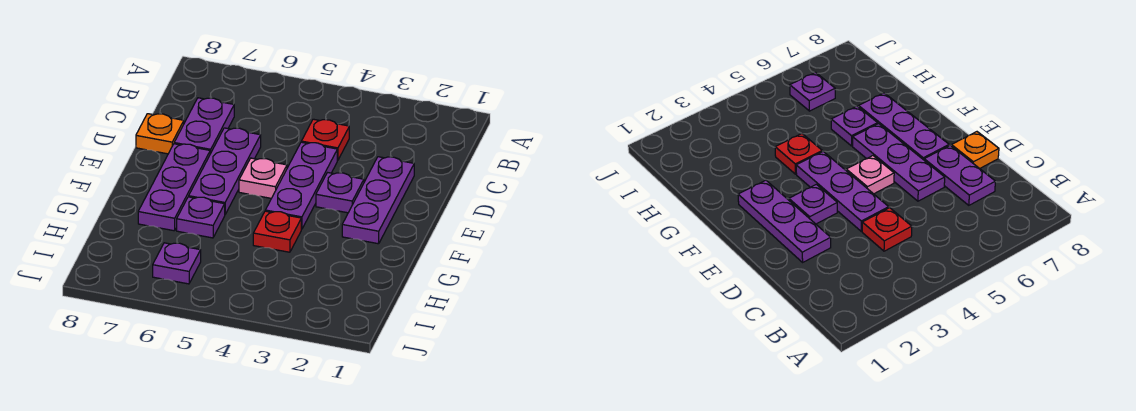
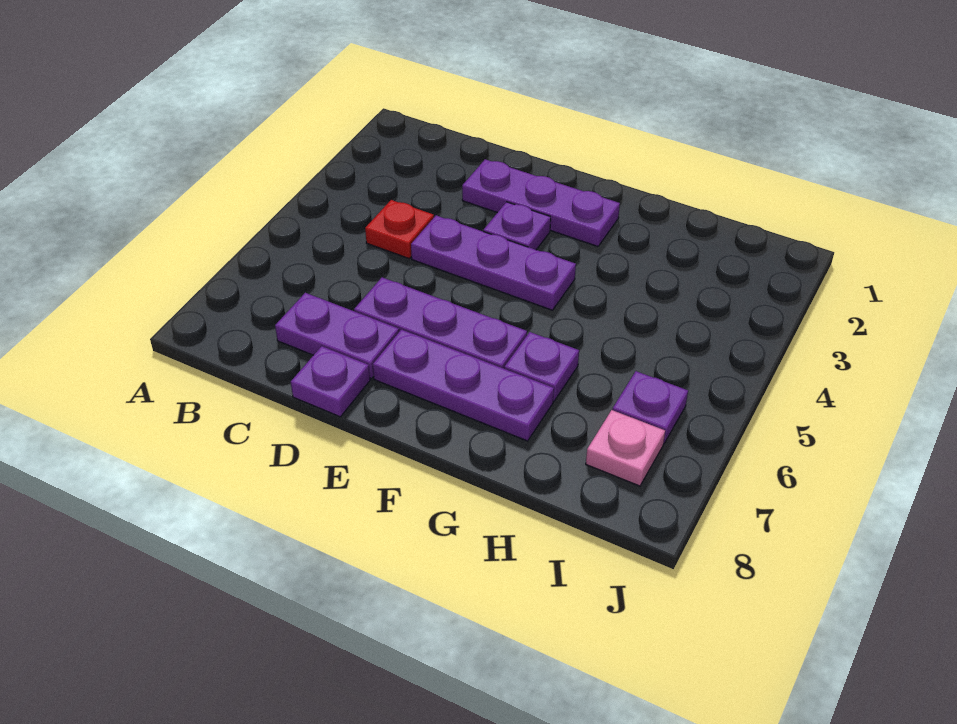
orange 1x1 plate [136,114,184,154] -> purple 1x1 plate [291,346,370,417]
pink 1x1 plate [239,158,287,198] -> pink 1x1 plate moved to [586,410,665,486]
red 1x1 plate [253,211,301,252] -> none

